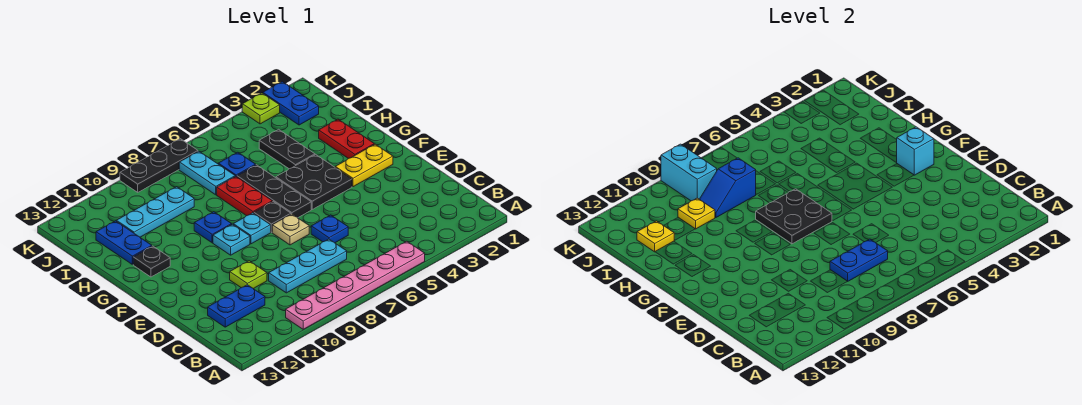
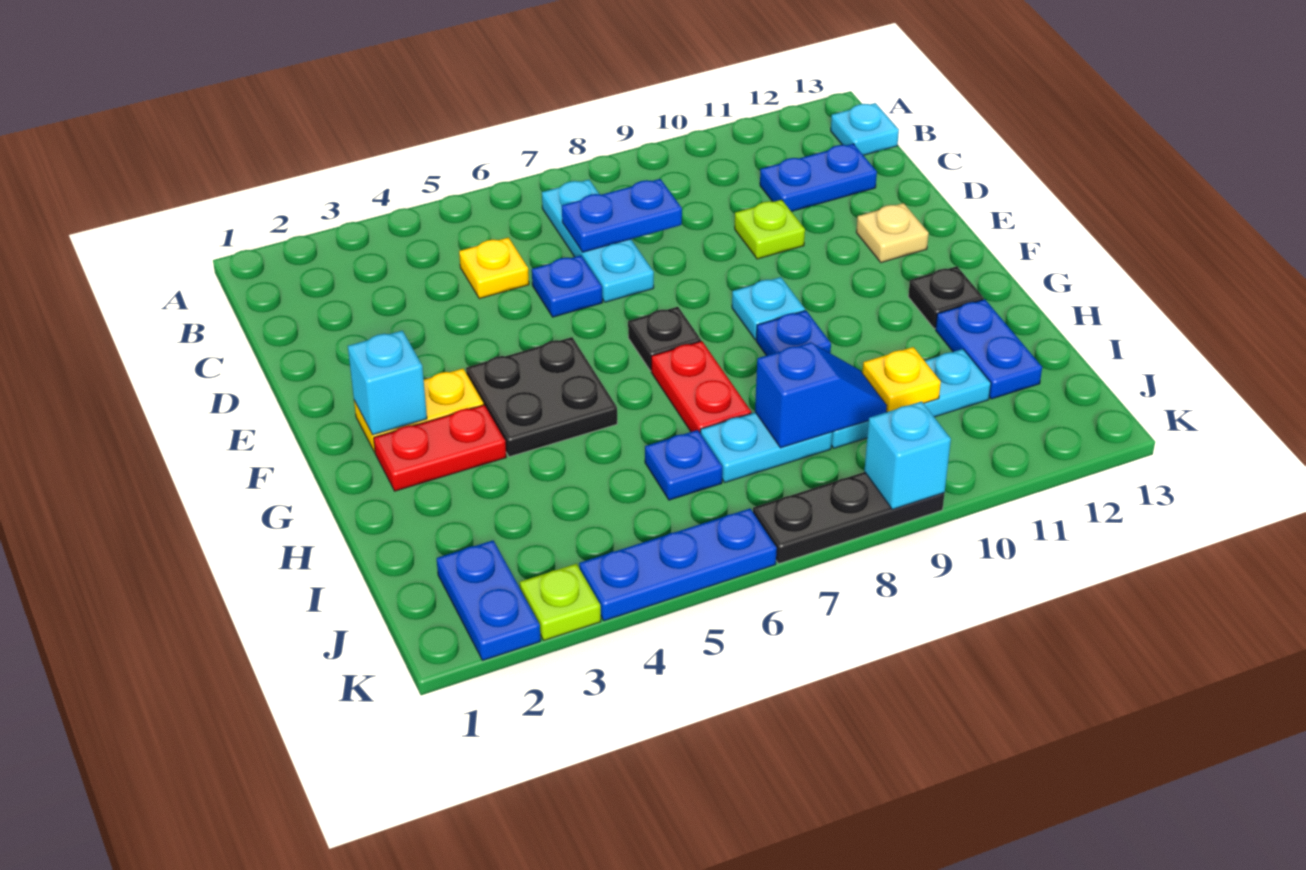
pink 1x6 plate [286,241,425,329] -> none
cyan 1x3 plate [269,239,347,293] -> cyan 1x3 plate turned to [542,180,654,302]
tan 1x1 plate [272,214,309,245] -> tan 1x1 plate moved to [856,203,929,263]
black 1x3 plate [237,165,311,218] -> none
black 2x2 plate [756,189,832,244] -> none
cyan 1x1 plate [233,213,271,244] -> cyan 1x1 plate moved to [831,103,899,155]
red 1x2 plate [319,119,374,159] -> red 1x2 plate turned to [374,405,506,491]
black 1x2 plate [259,129,315,169] -> none
cyan 1x2 plate [179,151,235,195] -> cyan 1x2 plate turned to [700,412,832,482]
yellow 1x1 plate [637,221,674,252] -> yellow 1x1 plate moved to [459,238,529,299]
cyan 1x2 brick [661,144,717,201] -> cyan 1x1 brick [864,401,951,509]
none -> blue 1x3 plate [579,509,777,621]

